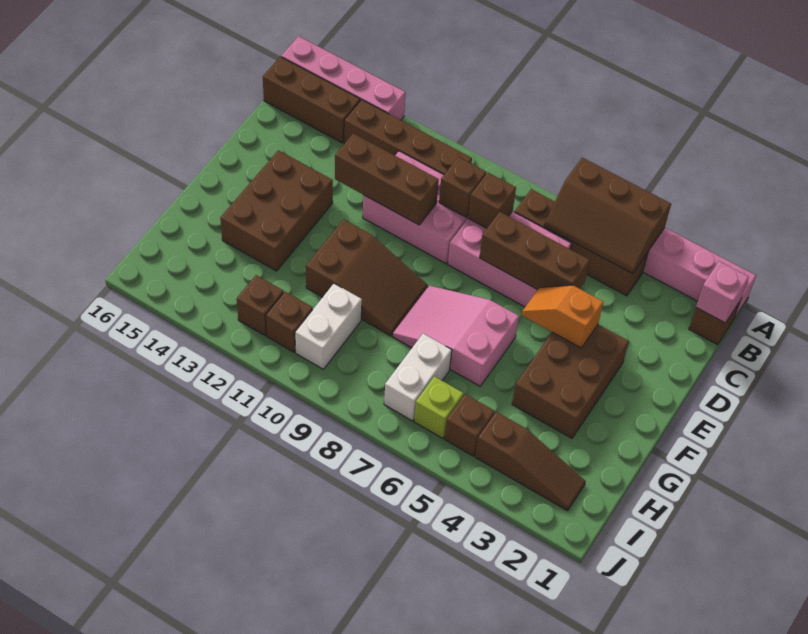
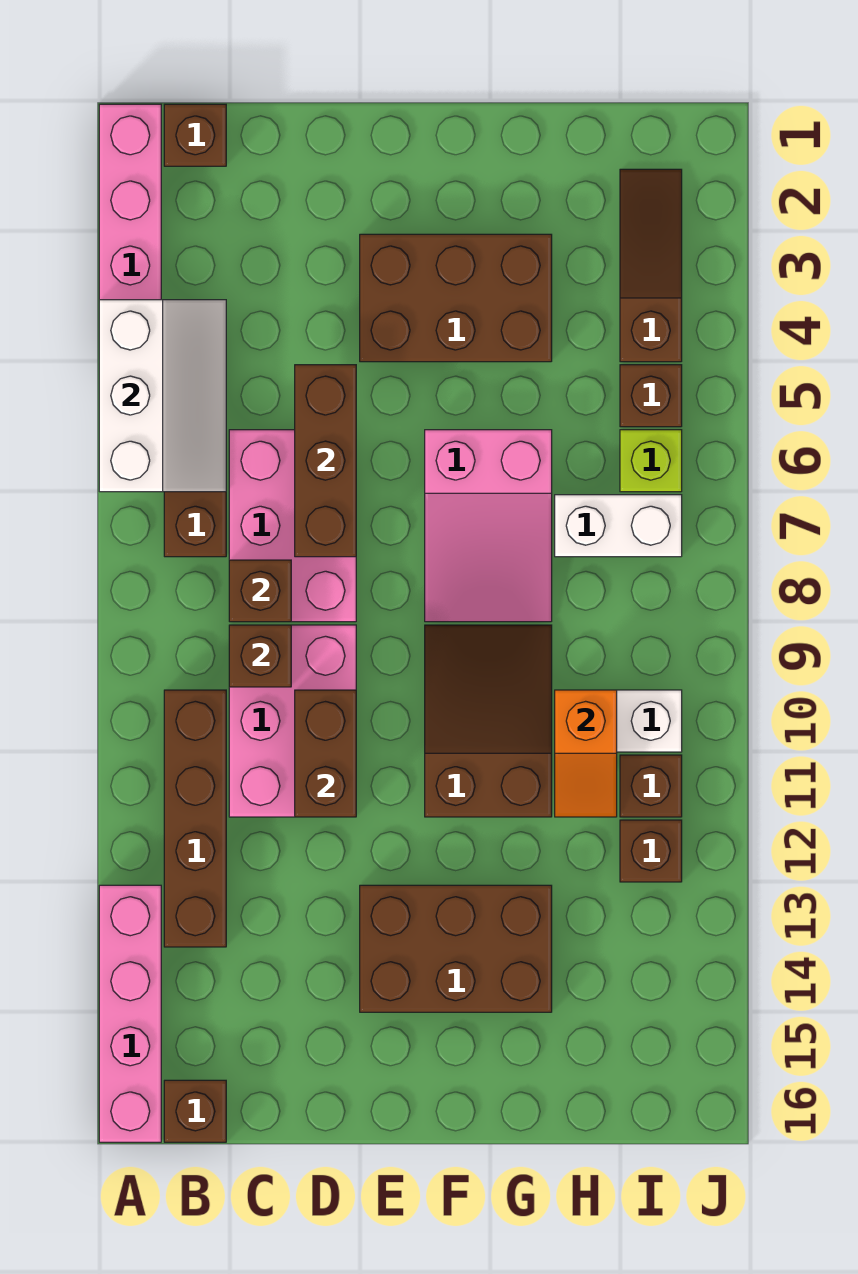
brown 2x3 slope [544,158,671,274] -> white 2x3 slope [99,300,226,492]
pink 1x1 brick [696,261,749,323] -> none
brown 1x3 brick [263,57,360,143] -> brown 1x1 brick [164,1080,226,1142]
brown 1x3 brick [335,133,439,225] -> brown 1x2 brick [295,690,356,817]
orange 1x2 slope [522,285,603,348] -> orange 1x2 slope moved to [555,690,617,817]

